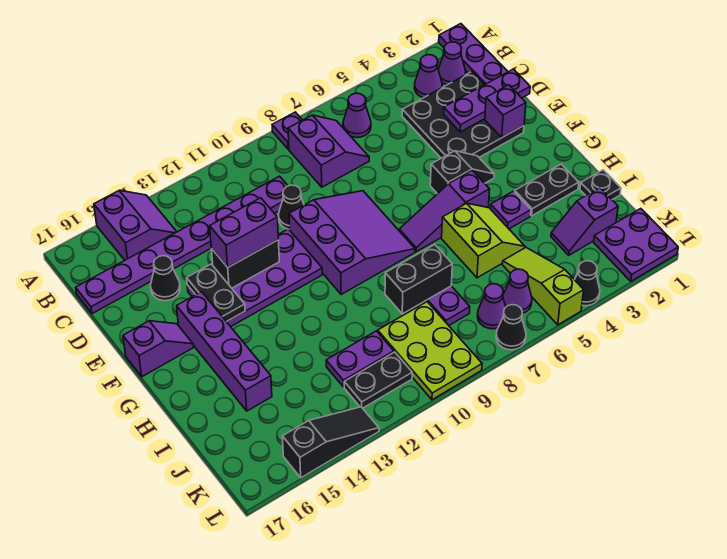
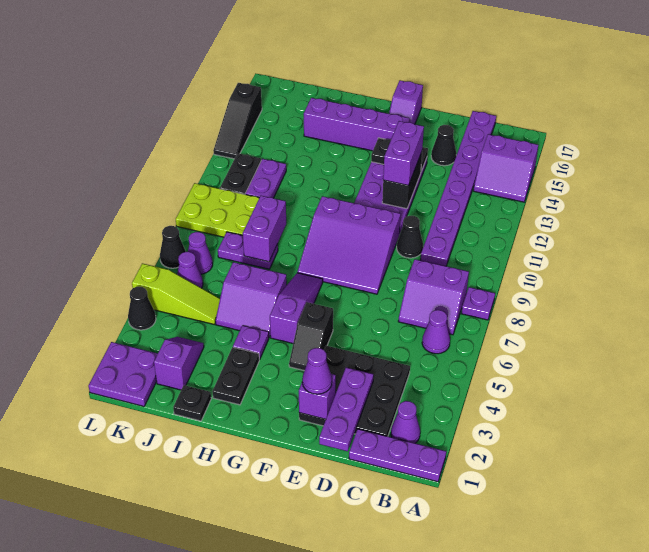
purple 1x1 cone [414,55,442,98] -> purple 1x1 cone moved to [302,348,332,394]
lime 2x2 slope [442,203,525,278] -> purple 2x2 slope [216,262,287,337]
black 1x2 brick [385,245,452,314] -> purple 1x2 brick [243,196,286,262]

